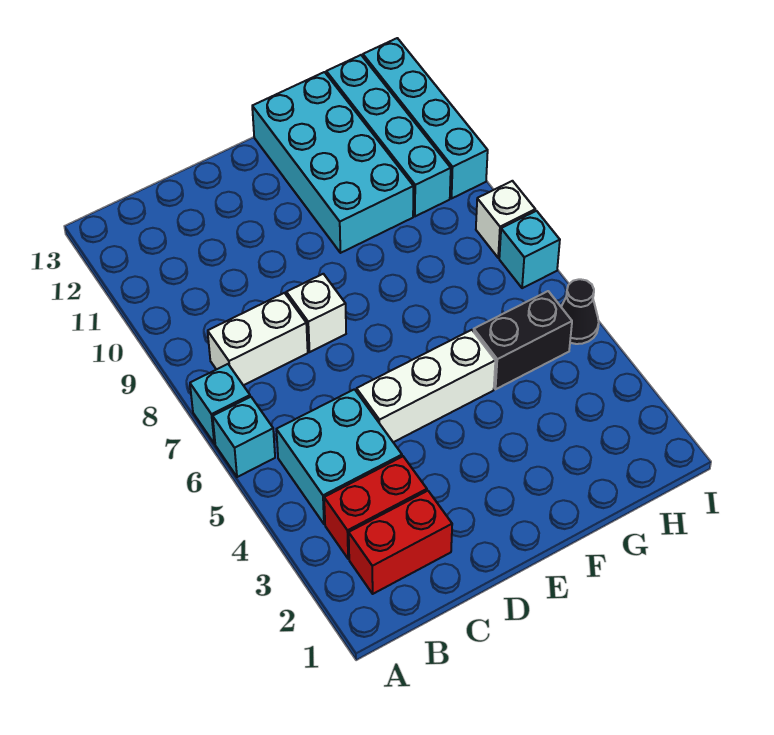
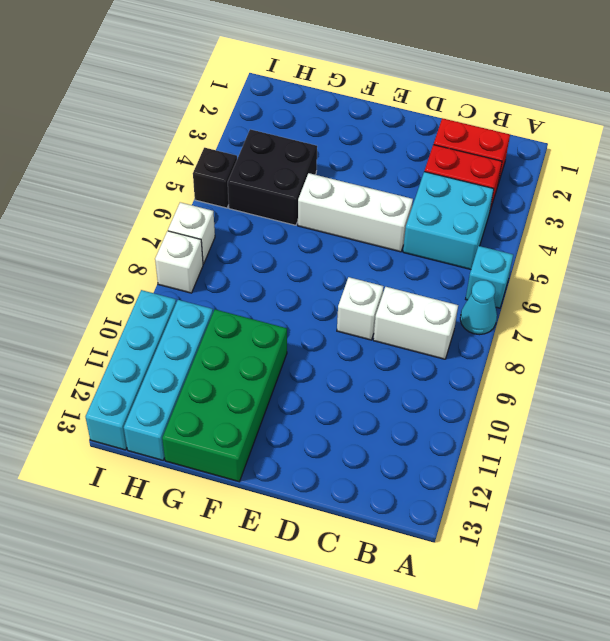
cyan 1x1 brick [190,364,250,444] -> cyan 1x1 cone [460,280,497,335]
cyan 2x4 brick [252,72,413,253] -> green 2x4 brick [162,309,287,482]
black 1x2 brick [474,291,572,389] -> black 2x2 brick [228,129,317,225]
black 1x1 cone [561,279,599,344] -> black 1x1 brick [193,148,237,208]
cyan 1x1 brick [499,211,560,288] -> white 1x1 brick [168,202,215,264]

